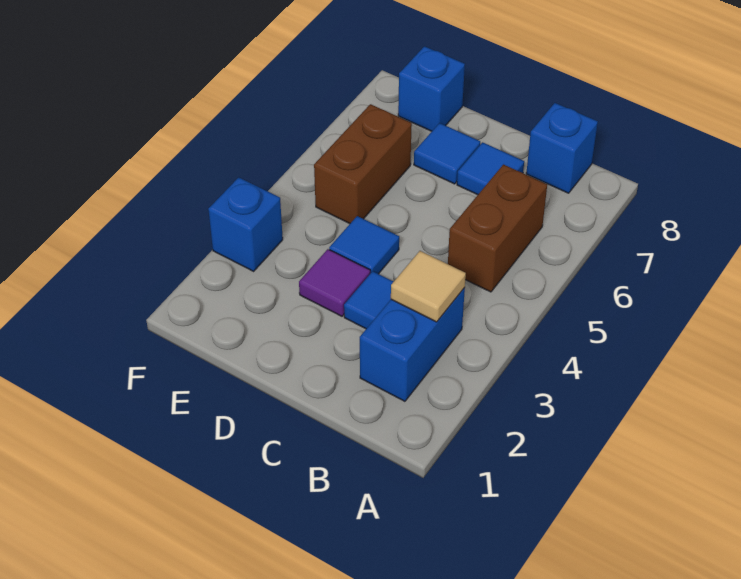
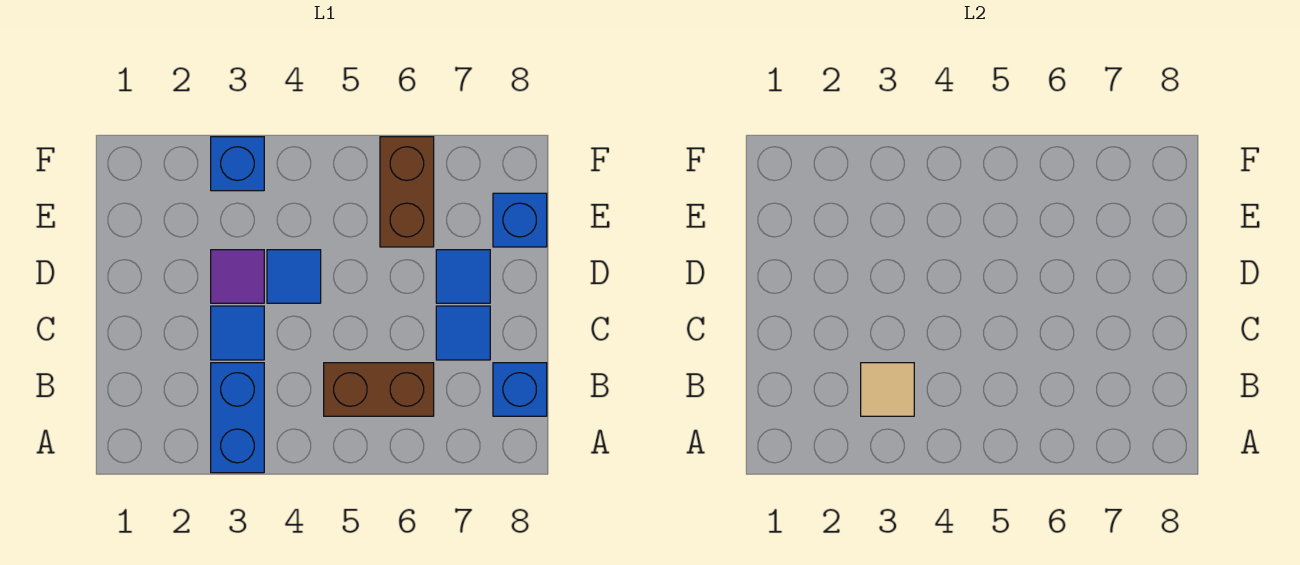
blue 1x2 brick [360,288,465,401] -> blue 1x2 brick turned to [211,363,264,473]
brown 1x2 brick [314,104,412,224] -> brown 1x2 brick turned to [380,137,434,247]

